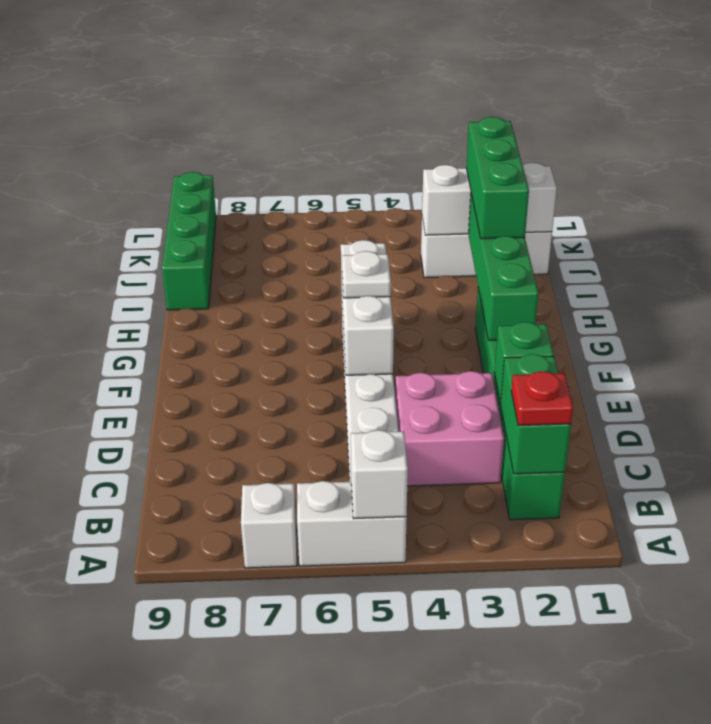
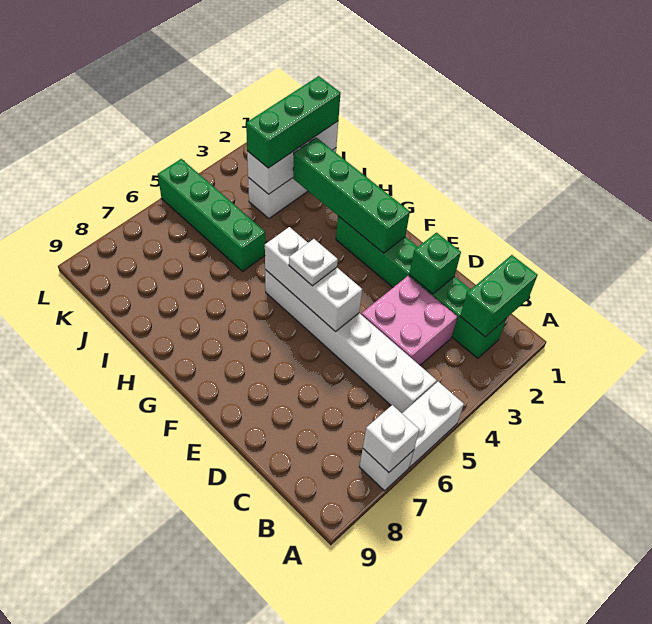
white 1x1 brick [351,430,408,519] -> white 1x1 brick moved to [363,405,419,472]
green 1x2 brick [501,354,571,474] -> green 1x2 brick turned to [460,255,538,337]
red 1x1 plate [511,371,573,426] -> none
green 1x3 brick [466,117,529,239] -> green 1x3 brick turned to [246,76,340,168]
green 1x4 brick [162,172,216,310] -> green 1x4 brick moved to [158,159,265,271]

